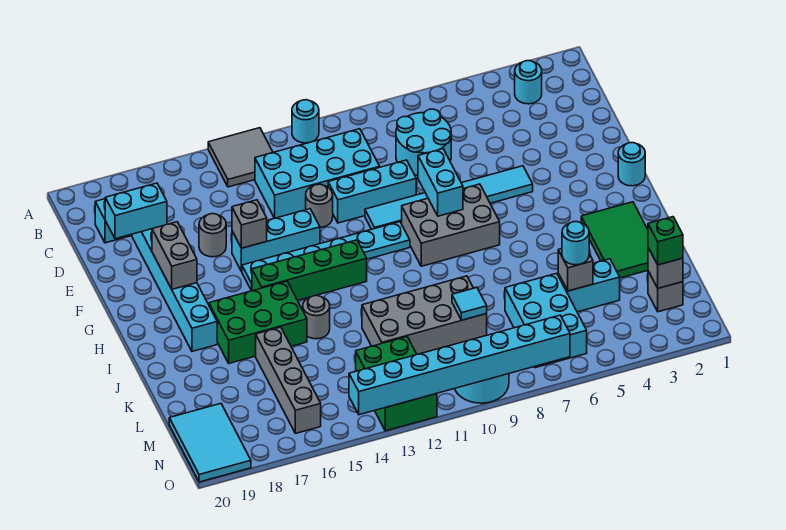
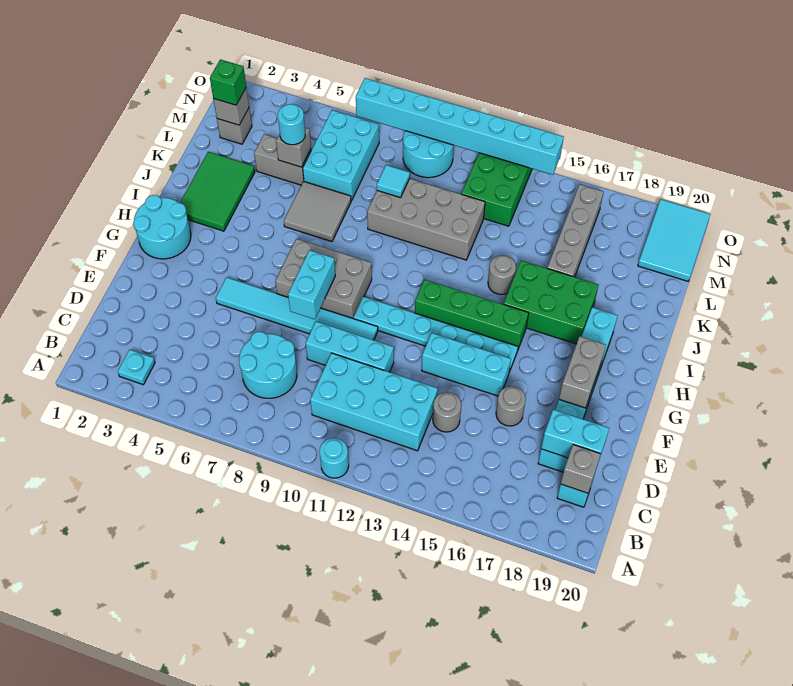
grey 2x2 tile [208,128,273,187] -> grey 2x2 tile moved to [284,181,351,242]
cyan 1x1 round brick [515,61,542,104] -> cyan 1x1 plate [118,350,155,385]
grey 1x1 round brick [306,184,333,228] -> grey 1x1 round brick moved to [433,392,461,432]
grey 1x1 brick [232,200,267,248] -> grey 1x1 brick moved to [561,445,601,493]
cyan 1x1 round brick [618,143,645,186] -> cyan 2x2 round brick [133,195,191,259]
cyan 1x2 brick [558,259,620,312] -> grey 1x2 brick [254,134,311,185]

